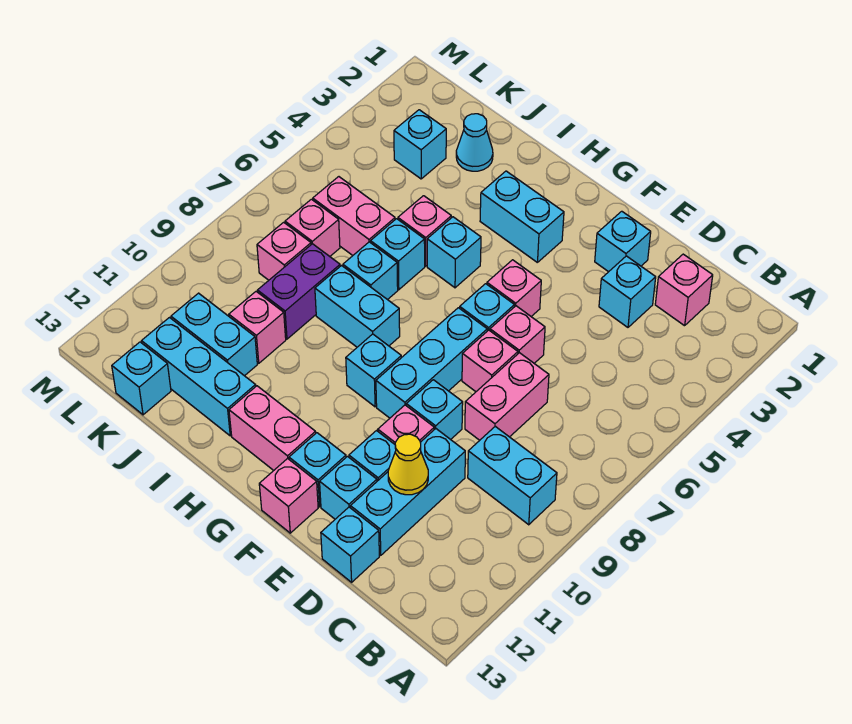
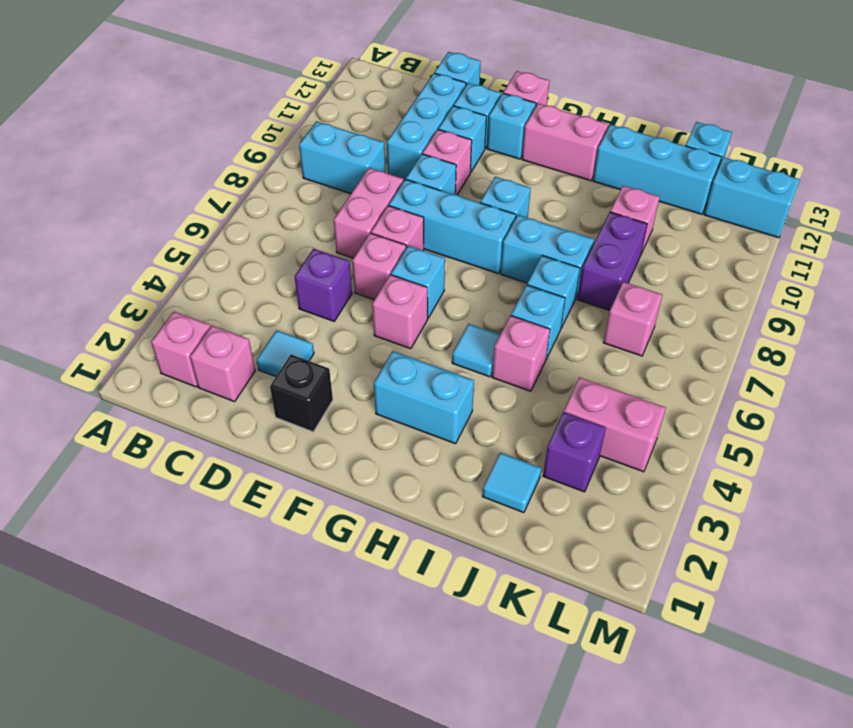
cyan 1x1 brick [599,256,656,327] -> cyan 1x1 tile [256,330,314,377]
none -> purple 1x1 brick [295,249,352,321]
yellow 1x1 cone [388,434,428,495] -> none
cyan 1x1 brick [595,211,651,272] -> black 1x1 brick [270,355,333,432]
cyan 1x3 brick [376,308,487,418] -> cyan 1x3 brick turned to [389,179,516,274]
cyan 1x1 brick [427,217,481,288] -> cyan 1x1 tile [452,324,500,377]
cyan 1x1 cone [456,114,493,171] -> cyan 1x1 tile [482,453,541,513]
pink 1x2 brick [313,177,395,255] -> pink 1x2 brick moved to [564,377,666,472]
cyan 1x2 brick [171,293,257,376] -> cyan 1x2 brick moved to [704,157,800,238]
cyan 1x1 brick [394,110,446,179] -> purple 1x1 brick [543,412,606,492]
pink 1x1 brick [257,222,311,280] -> pink 1x1 brick moved to [151,312,210,387]

